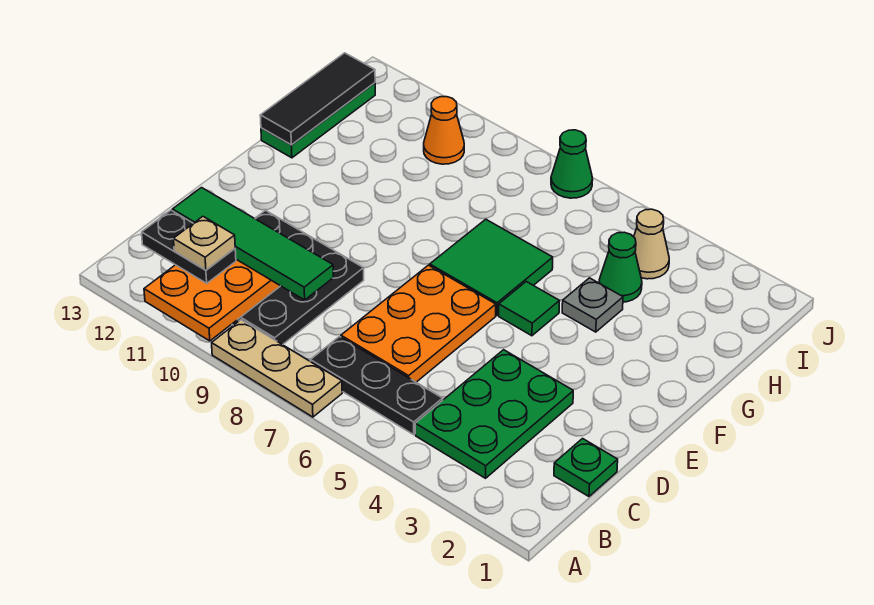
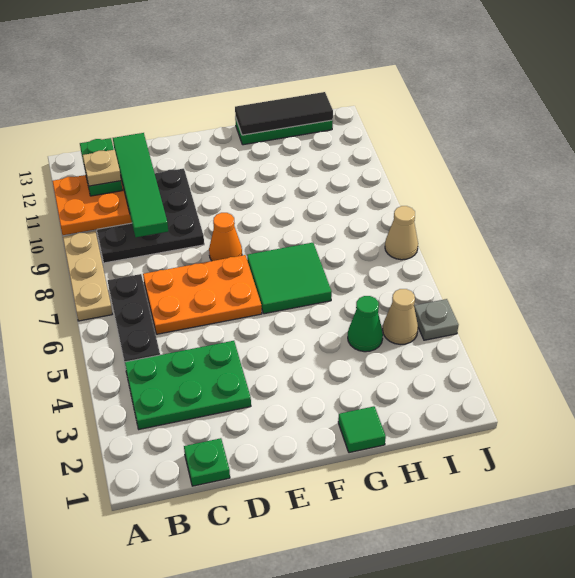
black 1x2 plate [142,210,236,283] -> green 1x2 plate [80,138,122,196]
green 1x1 tile [499,282,560,336] -> green 1x1 tile moved to [338,406,386,453]
grey 1x1 plate [562,278,623,332] -> grey 1x1 plate moved to [414,299,458,340]
orange 1x1 cone [424,97,464,164] -> orange 1x1 cone moved to [209,213,242,261]
green 1x1 cone [551,130,593,198] -> tan 1x1 cone [385,206,418,260]

